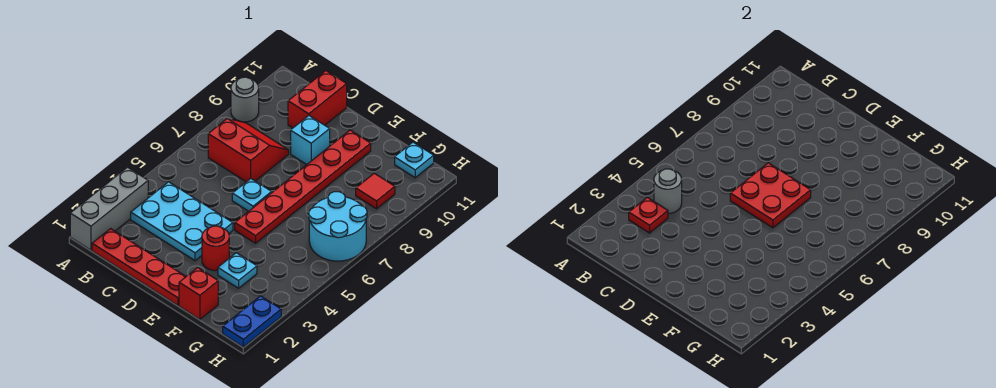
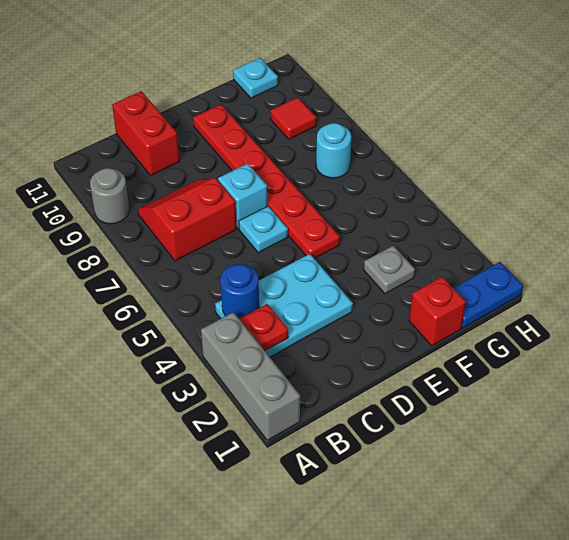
red 1x4 plate [92,229,186,305] -> none
grey 1x1 round brick [654,169,682,213] -> blue 1x1 round brick [220,264,259,319]
red 2x2 plate [730,163,811,228] -> none
cyan 1x1 brick [291,116,330,165] -> cyan 1x1 brick moved to [218,163,267,229]
red 1x1 round brick [202,226,229,271] -> none
cyan 1x1 plate [218,253,257,288] -> grey 1x1 plate [364,246,415,294]
cyan 2x2 round brick [309,192,367,261] -> cyan 1x1 round brick [316,123,351,178]
blue 1x2 plate [223,296,281,347] -> blue 1x2 plate turned to [454,262,523,328]

